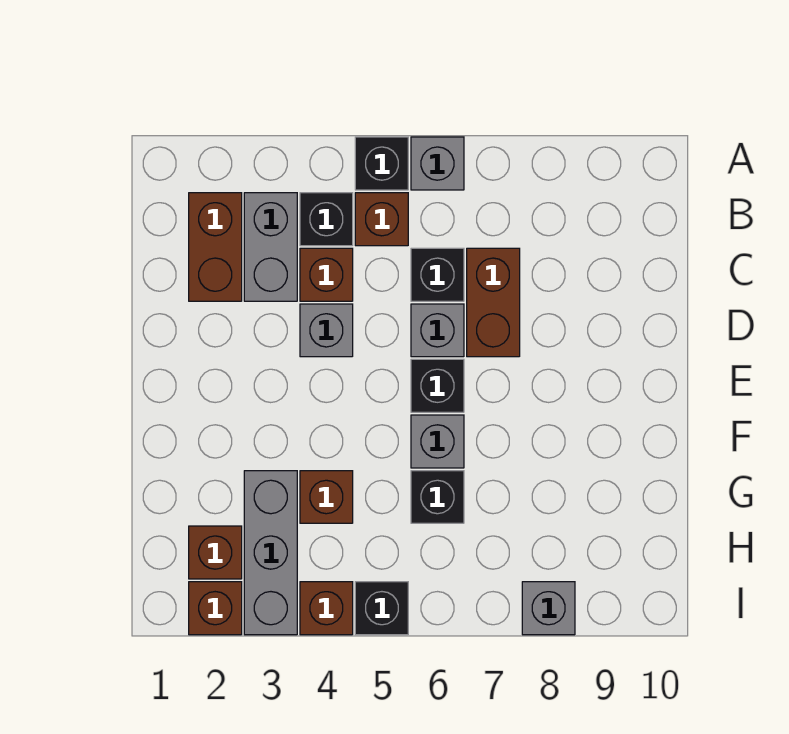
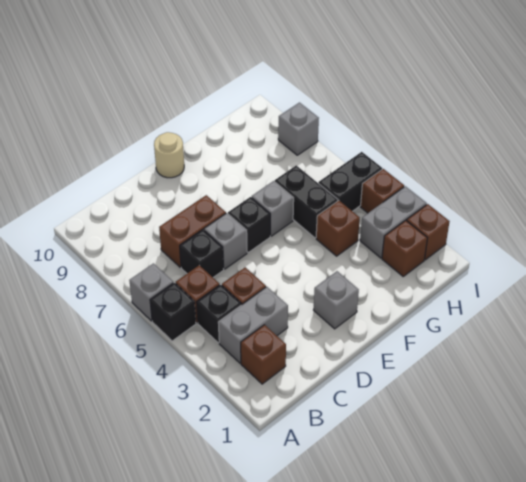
brown 1x2 brick [189,193,242,301] -> brown 1x1 brick [241,325,286,384]
grey 1x1 brick [300,304,353,357] -> grey 1x1 brick moved to [314,271,359,329]
none -> tan 1x1 round brick [154,132,184,178]
grey 1x3 brick [244,471,297,635] -> grey 1x2 brick [360,186,427,258]
black 1x1 brick [411,471,464,523] -> black 1x2 brick [275,165,338,238]
black 1x1 brick [355,582,408,635] -> black 1x2 brick [318,152,382,211]

